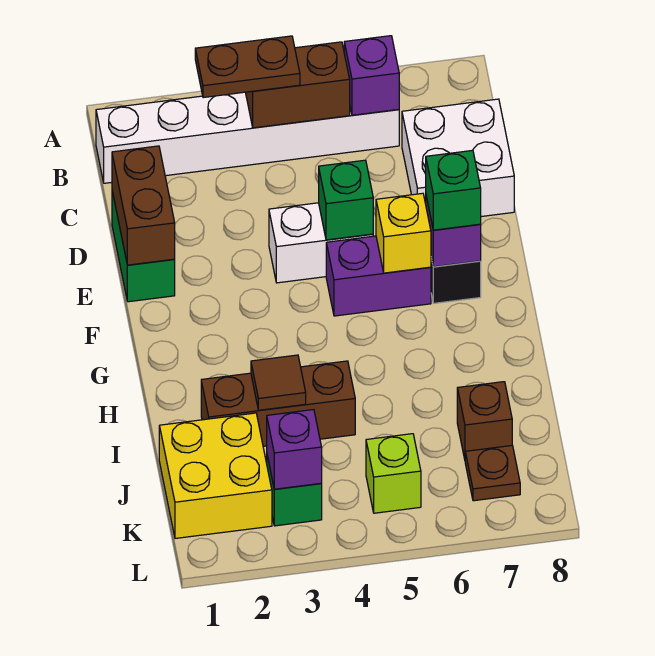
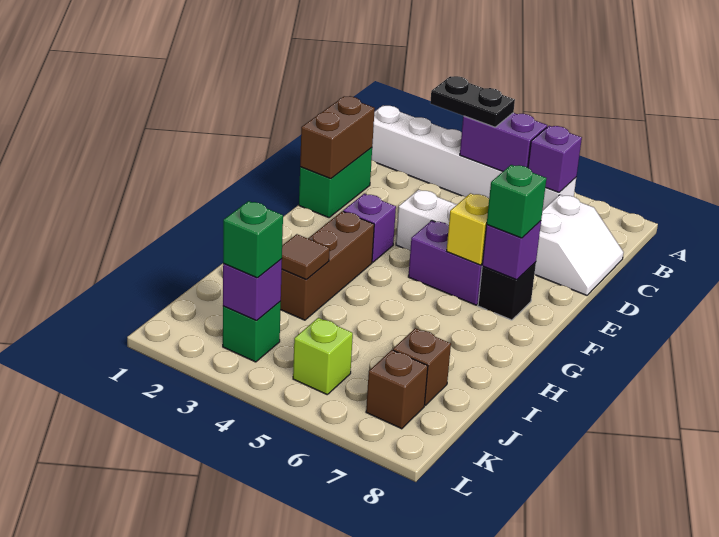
brown 1x2 plate [195,36,300,98] -> black 1x2 plate [430,76,515,127]
brown 1x2 brick [245,42,350,128] -> purple 1x2 brick [460,113,547,172]
white 2x2 brick [402,99,514,217] -> white 2x2 slope [534,195,624,295]
green 1x1 brick [319,160,373,240] -> green 1x1 brick moved to [223,201,283,278]
none -> purple 1x1 brick [343,194,396,262]
brown 1x3 brick [201,361,355,446] -> brown 1x3 brick turned to [280,211,374,320]
yellow 2x2 brick [159,413,272,538] -> none
brown 1x1 plate [465,445,520,501] -> brown 1x1 brick [366,350,428,429]

